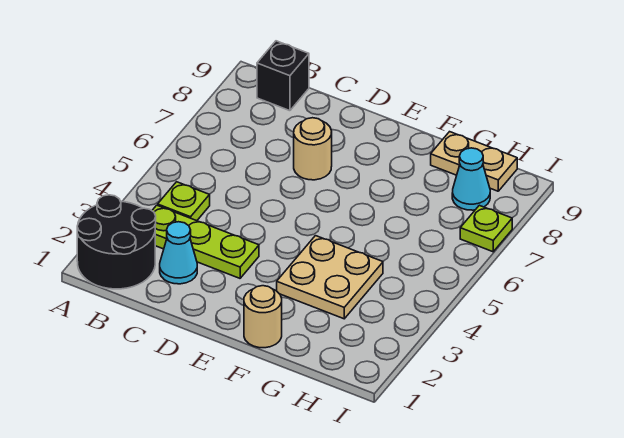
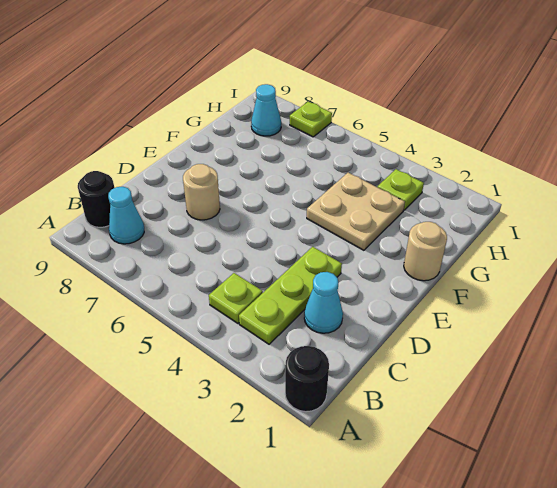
black 2x2 round brick [77,195,156,289] -> black 1x1 round brick [285,346,329,412]
none -> cyan 1x1 cone [108,187,144,244]
black 1x1 brick [257,41,309,111] -> black 1x1 round brick [78,171,114,227]
tan 1x2 plate [431,132,517,191] -> none
none -> lime 1x1 plate [378,169,424,210]

